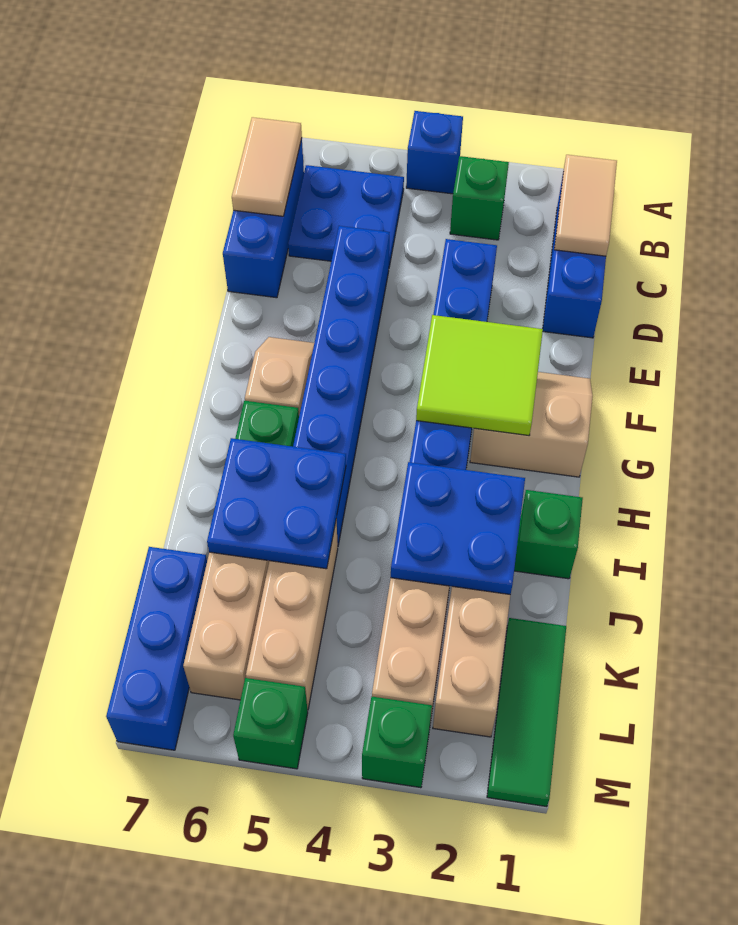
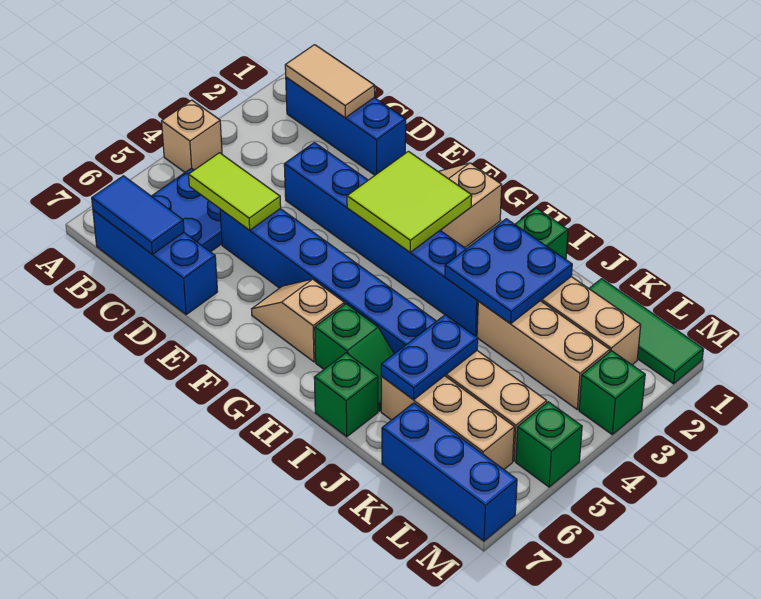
blue 1x1 brick [406,111,463,194] -> tan 1x1 brick [162,100,222,172]
green 1x1 brick [450,156,509,240] -> green 1x1 brick moved to [314,353,378,437]
tan 1x2 tile [232,117,302,216] -> blue 1x2 tile [92,176,184,254]
none -> lime 1x2 tile [189,153,281,230]
blue 2x2 plate [207,438,346,569] -> blue 1x2 plate [381,315,478,400]

